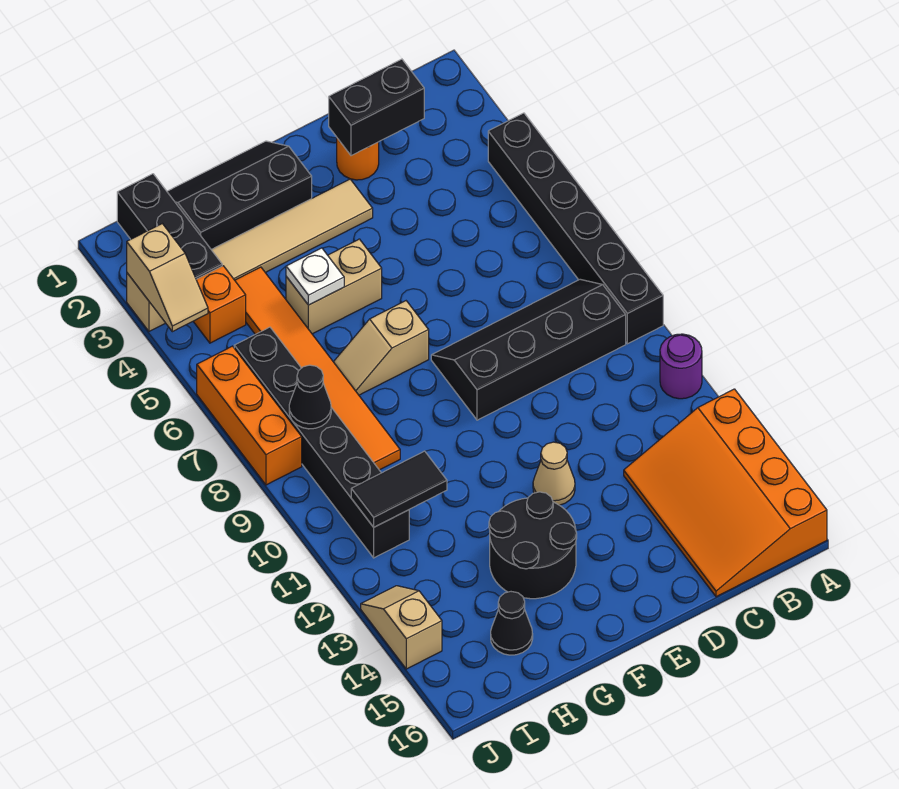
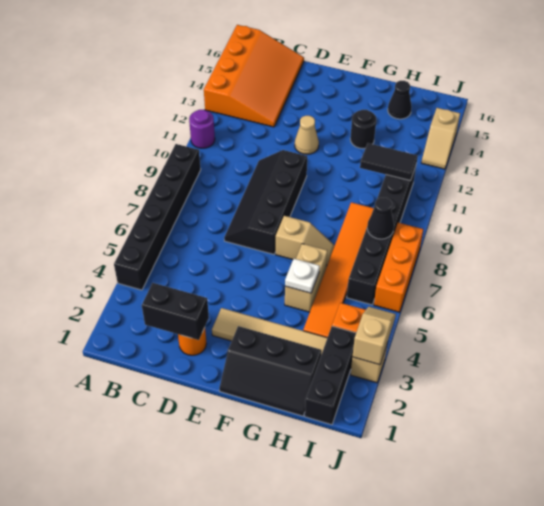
black 2x4 slope [431,279,626,420] -> black 2x4 slope turned to [224,150,307,254]
tan 1x2 brick [286,239,382,334] -> tan 1x2 brick turned to [285,244,327,312]
black 2x2 round brick [489,492,577,599] -> black 1x1 round brick [350,110,377,148]

